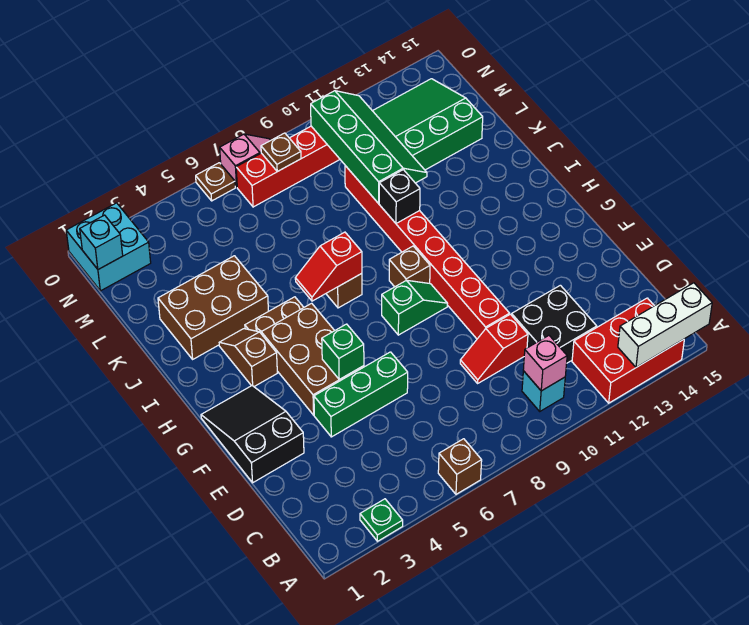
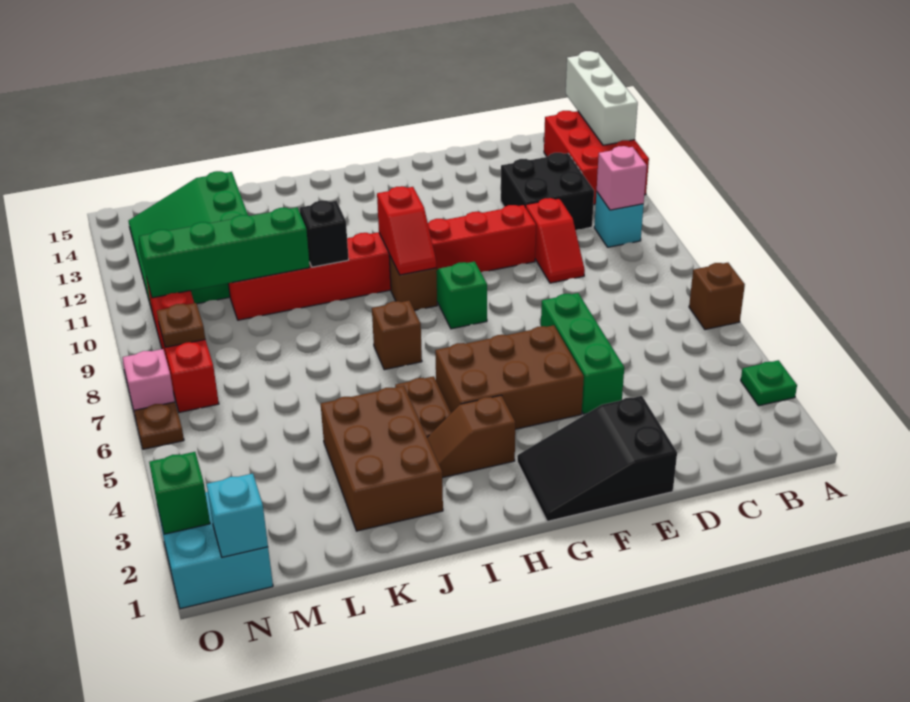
green 1x1 brick [322,324,364,379] -> green 1x1 brick moved to [149,452,210,534]
red 1x2 slope [295,232,362,301] -> red 1x2 slope moved to [377,186,436,275]

